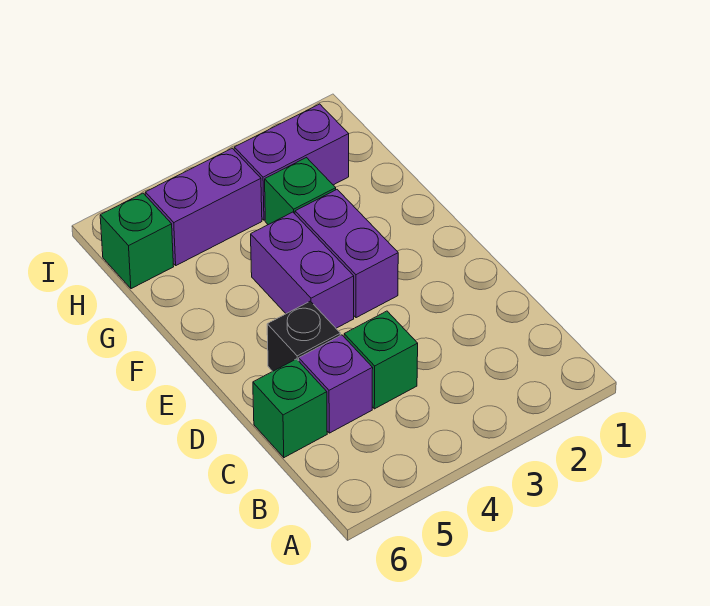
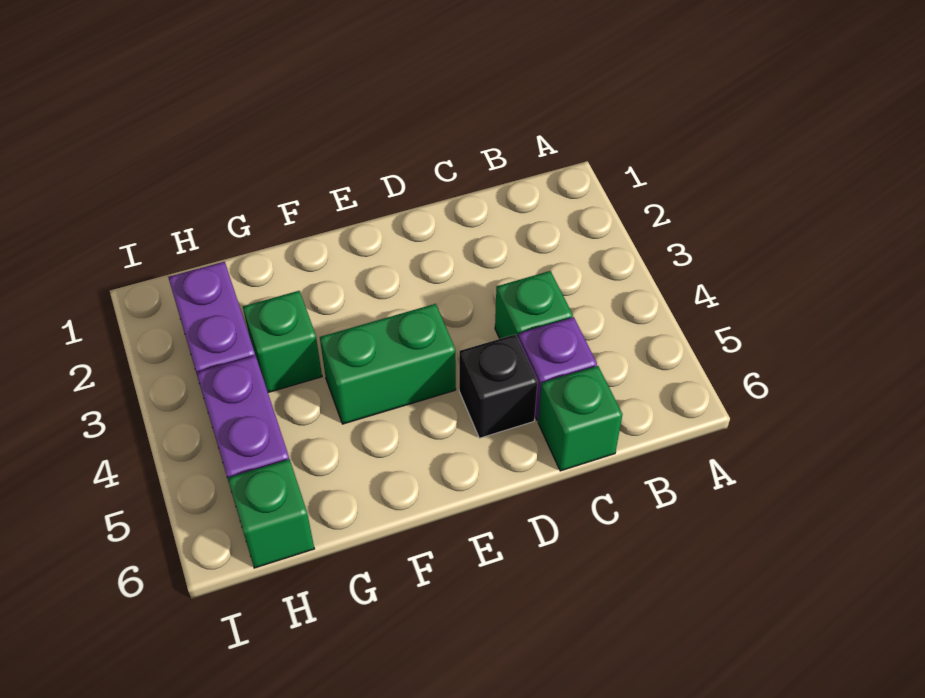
purple 1x2 brick [295,190,398,318] -> none
purple 1x2 brick [251,212,354,328] -> green 1x2 brick [320,304,456,424]

